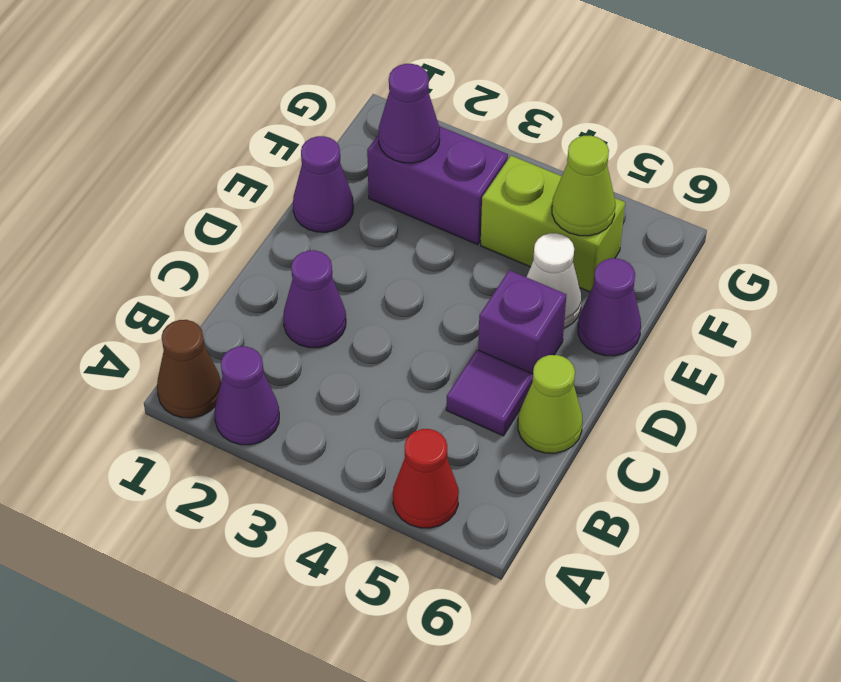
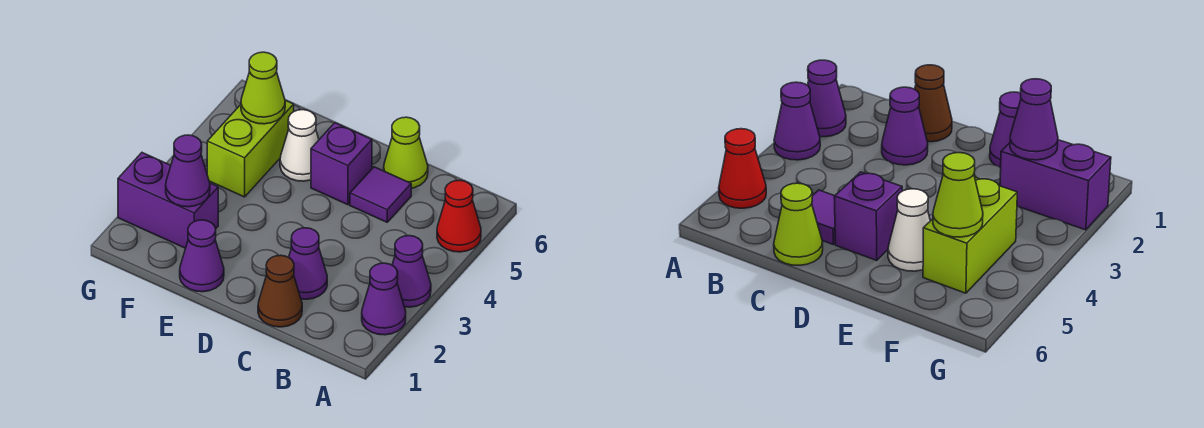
brown 1x1 cone [157,320,221,418] -> brown 1x1 cone moved to [258,255,302,327]
purple 1x1 cone [578,258,641,356] -> purple 1x1 cone moved to [392,236,431,307]
purple 1x2 brick [367,126,508,244] -> purple 1x2 brick turned to [118,153,218,248]

